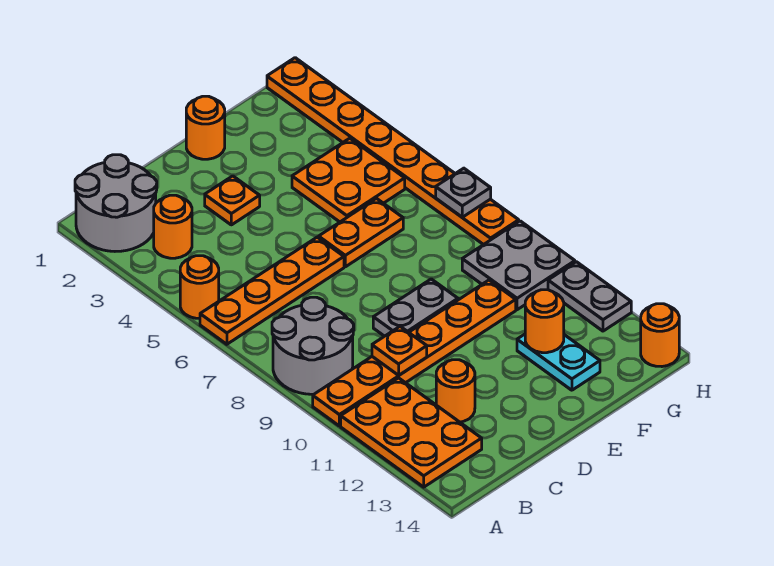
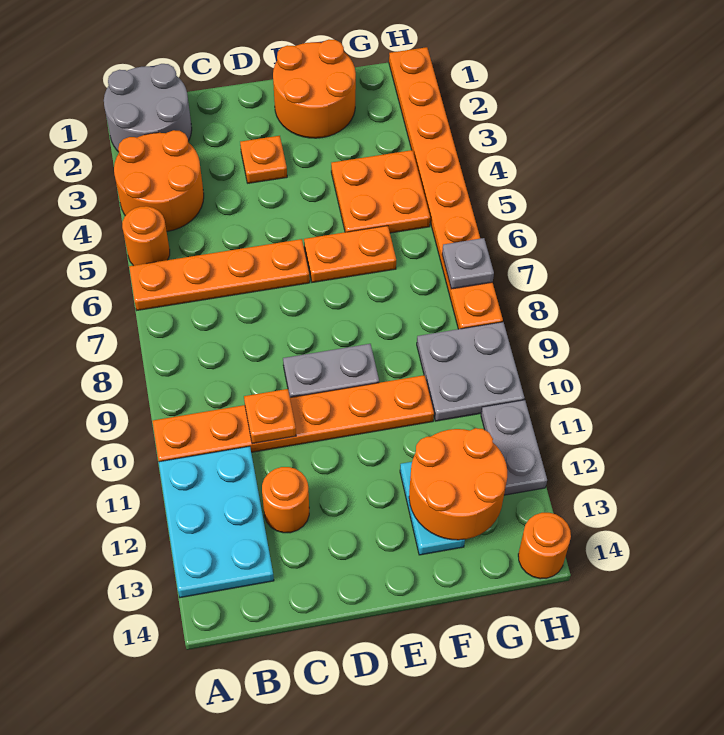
grey 2x2 round brick [272,297,354,394] -> none
orange 2x3 plate [341,378,482,487] -> cyan 2x3 plate [159,446,274,598]
orange 1x1 round brick [154,195,192,258] -> orange 2x2 round brick [114,130,204,231]
orange 1x1 round brick [186,96,225,159] -> orange 2x2 round brick [273,40,356,138]
orange 1x1 round brick [525,290,564,353] -> orange 2x2 round brick [409,428,507,540]

